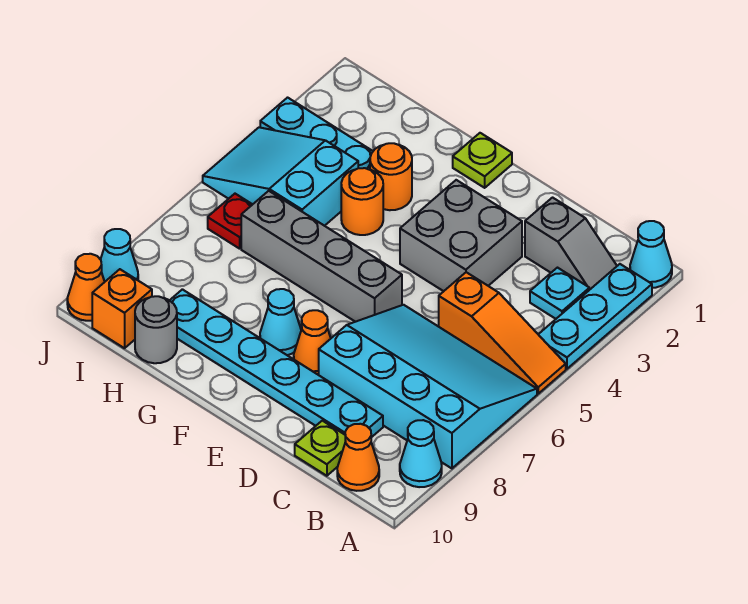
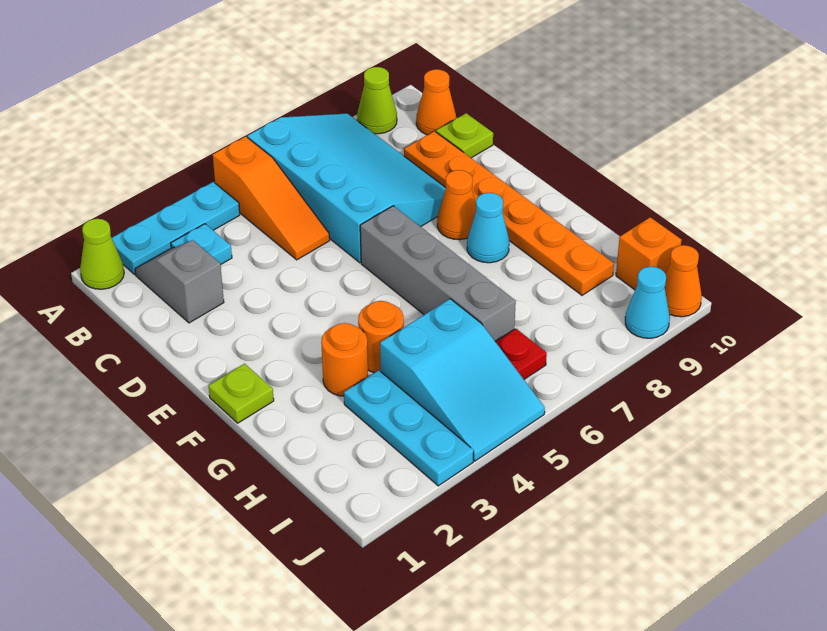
cyan 1x1 cone [630,221,672,288] -> lime 1x1 cone [80,219,124,289]
orange 1x3 slope [439,272,566,394] -> orange 1x3 slope turned to [213,136,330,260]
cyan 3x4 slope [319,305,537,468] -> cyan 3x4 slope turned to [248,113,446,263]
cyan 1x1 cone [400,420,442,487] -> lime 1x1 cone [357,67,397,134]
cyan 1x6 plate [170,289,383,437] -> orange 1x6 plate [404,131,614,295]
grey 2x2 brick [400,180,522,291] -> none
grey 1x1 round brick [135,296,177,363] -> none

